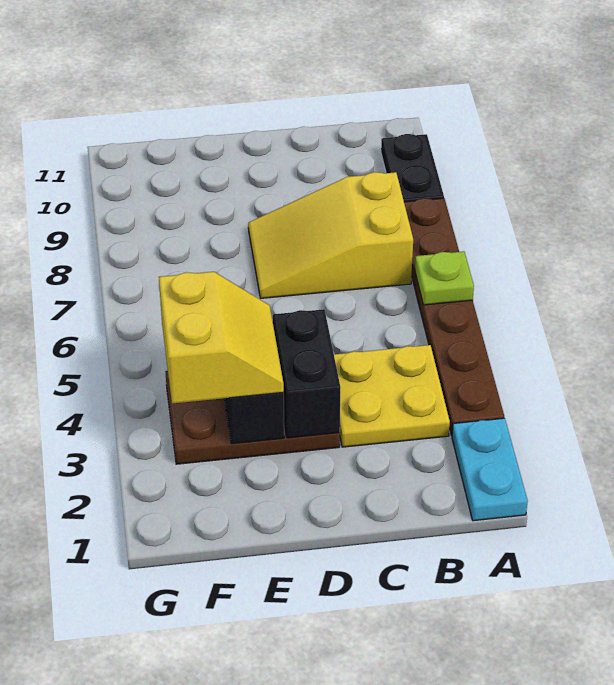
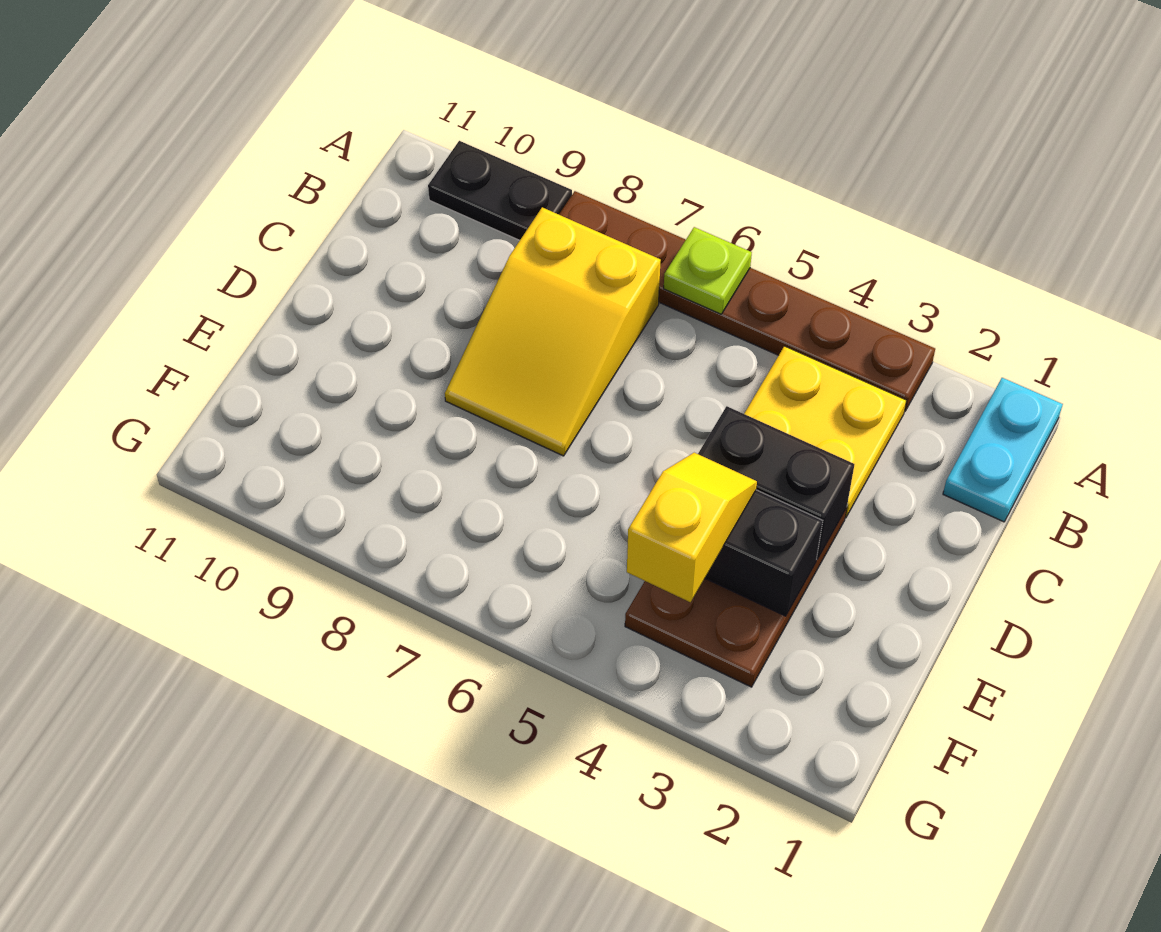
cyan 1x2 plate [452,418,528,521] -> cyan 1x2 plate turned to [943,378,1063,522]
yellow 2x2 slope [159,272,284,404] -> yellow 1x2 slope [627,453,757,602]

